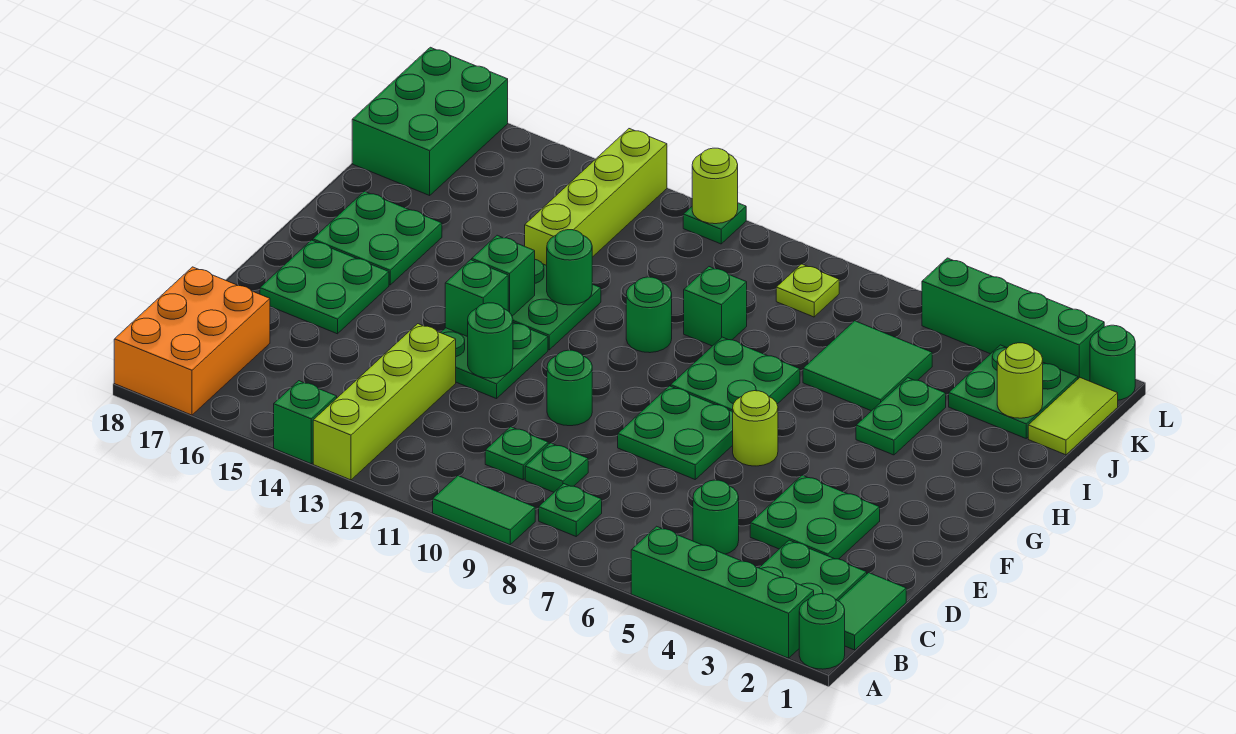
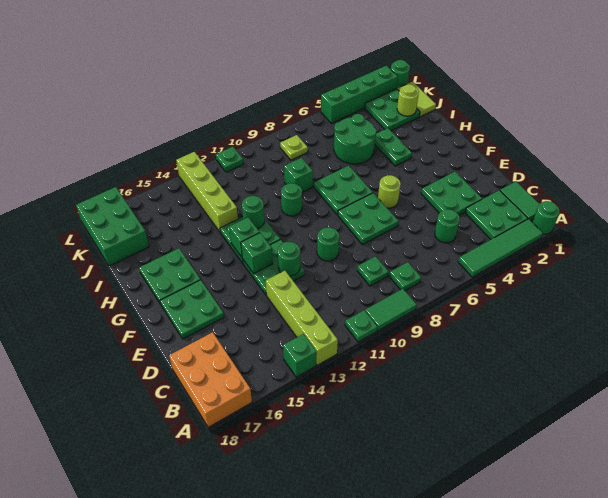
green 1x4 brick [631,526,814,658] -> green 1x4 tile [459,219,543,277]
green 1x1 plate [485,427,548,480] -> green 1x1 plate moved to [345,310,378,342]
green 2x2 tile [803,321,932,411] -> green 2x2 round brick [334,114,376,164]
lime 1x1 round brick [692,148,738,224] -> none

